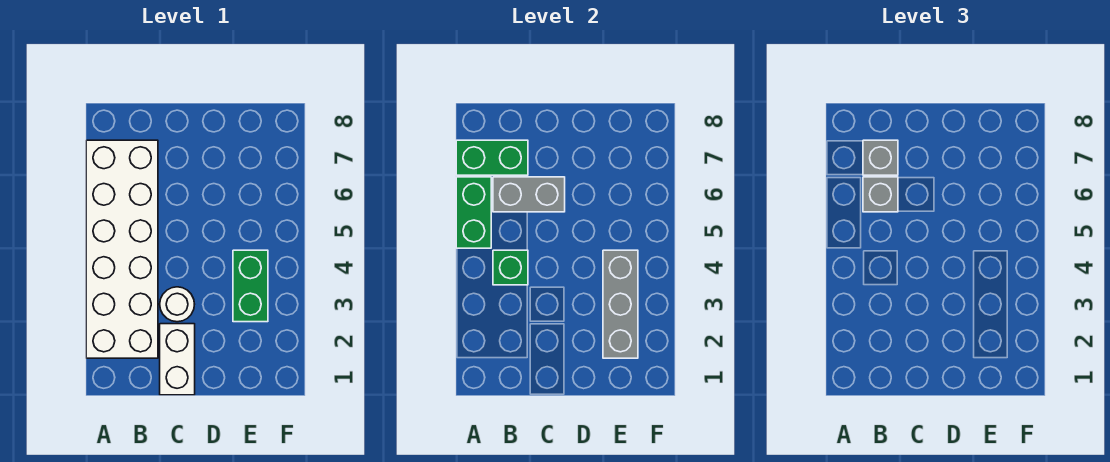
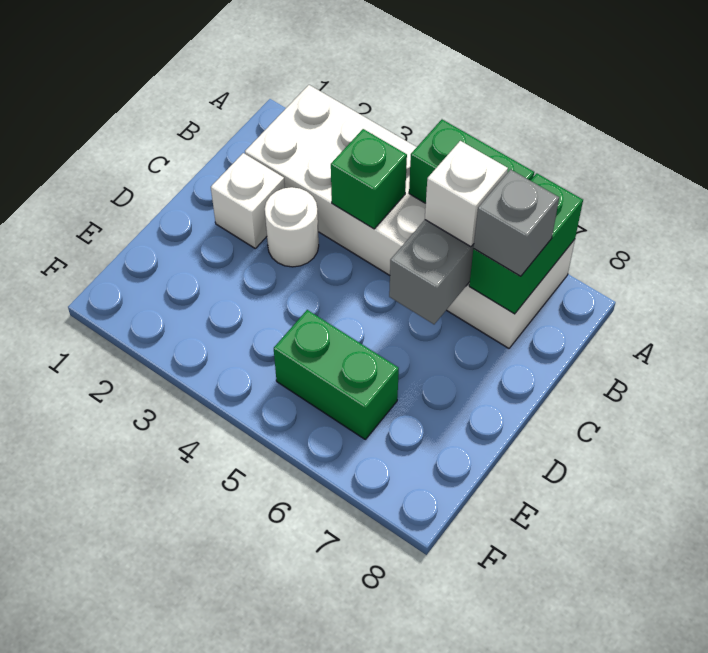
grey 1x1 brick [863,177,898,212] -> white 1x1 brick [425,141,508,247]
white 1x2 brick [160,324,195,395] -> white 1x1 brick [211,153,285,248]
grey 1x3 brick [603,250,638,358] -> none
green 1x2 brick [233,250,268,322] -> green 1x2 brick moved to [274,310,399,439]

